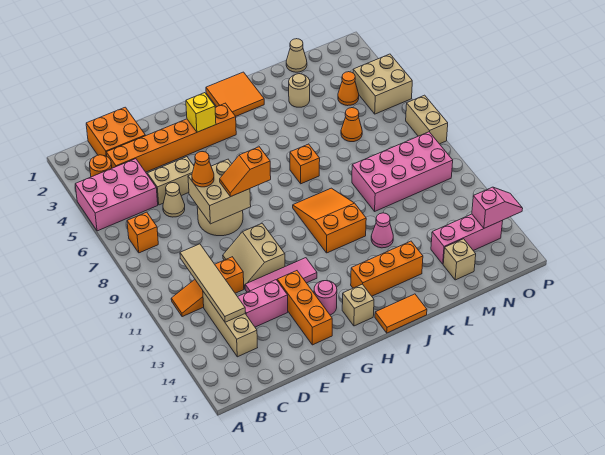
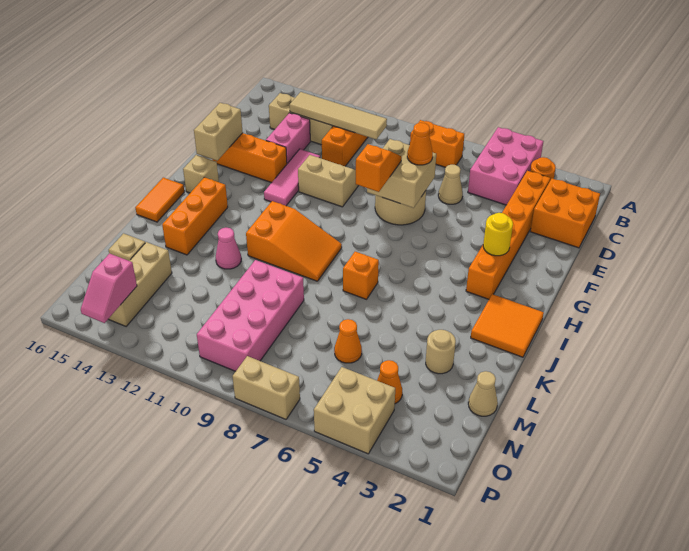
orange 1x1 brick [127,212,158,253] -> orange 1x2 brick [410,120,464,167]
tan 1x2 brick [147,157,194,205] -> tan 1x2 brick moved to [194,103,243,161]
yellow 1x1 brick [186,93,216,132] -> yellow 1x1 round brick [483,213,513,256]
pink 1x1 round brick [314,281,337,315] -> none
pink 1x3 brick [431,214,503,264] -> tan 1x3 brick [109,242,172,326]

